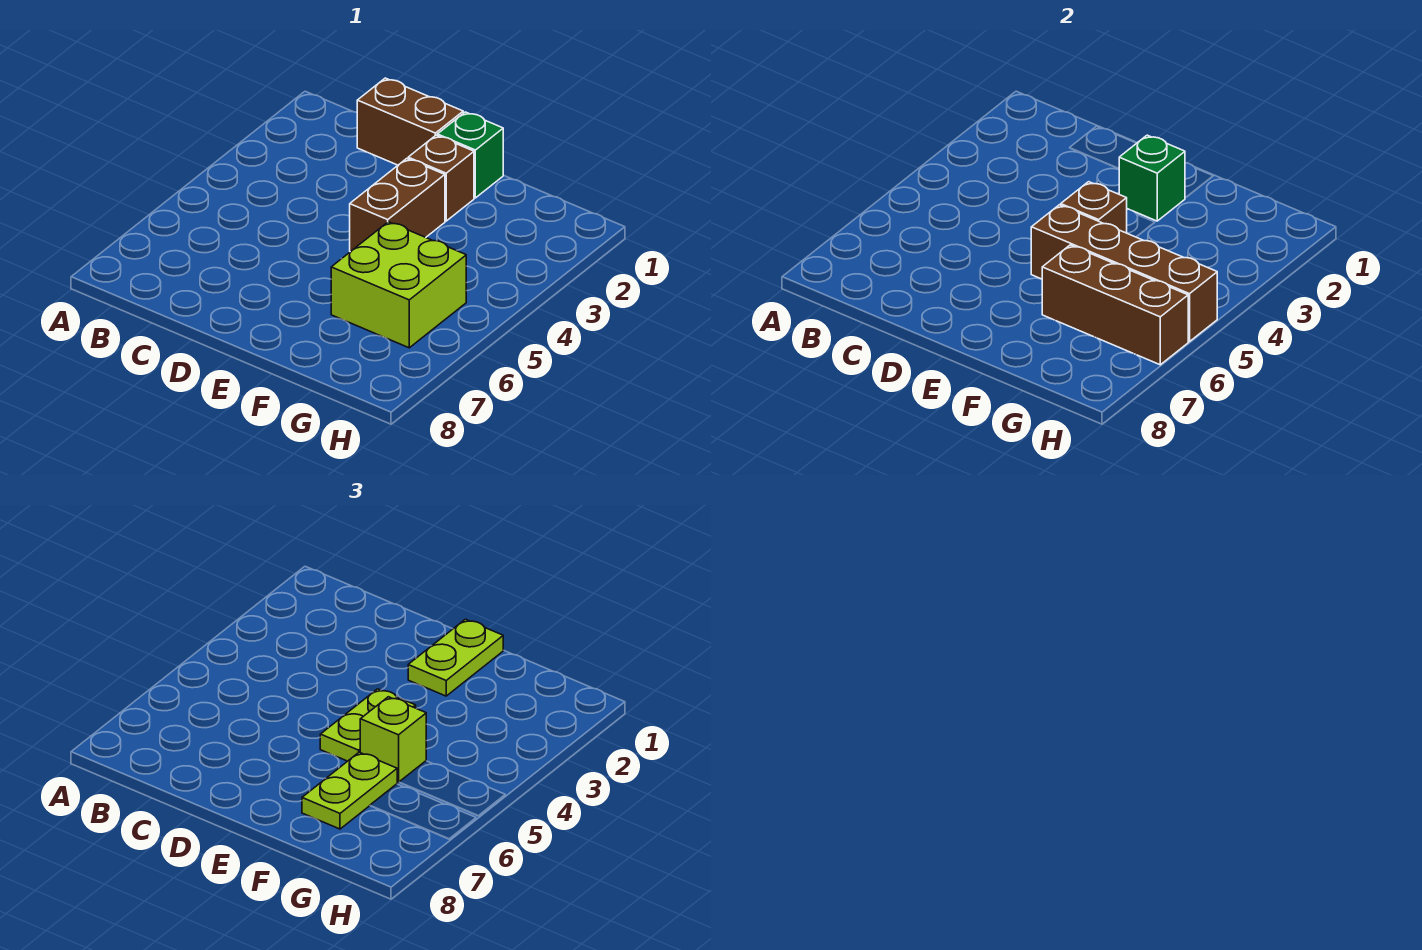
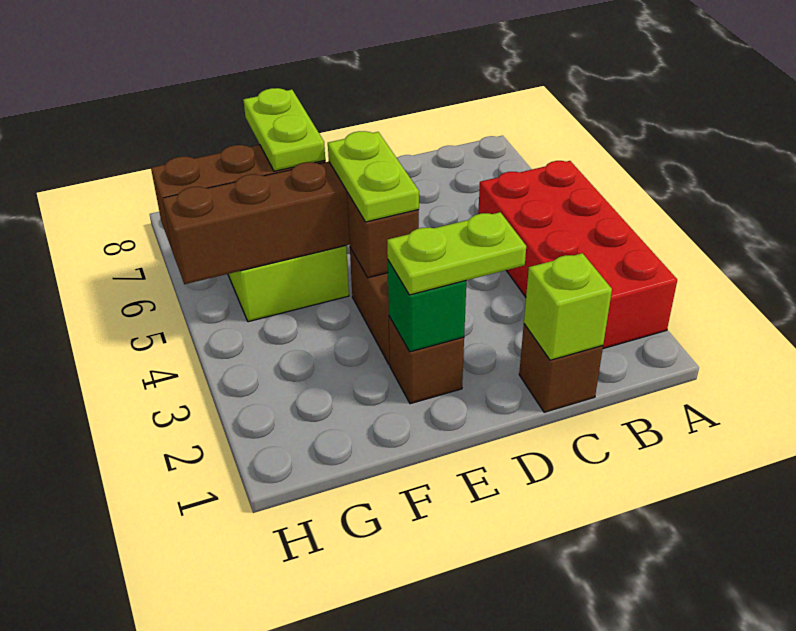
none -> red 2x4 brick [478,161,677,349]
brown 1x2 brick [357,78,463,165] -> brown 1x1 brick [519,324,603,412]
green 1x1 brick [437,112,503,198] -> none
lime 1x2 plate [408,619,503,696] -> lime 1x2 plate turned to [387,212,526,295]
lime 1x1 brick [360,697,426,783] -> lime 1x1 brick moved to [524,253,612,360]

